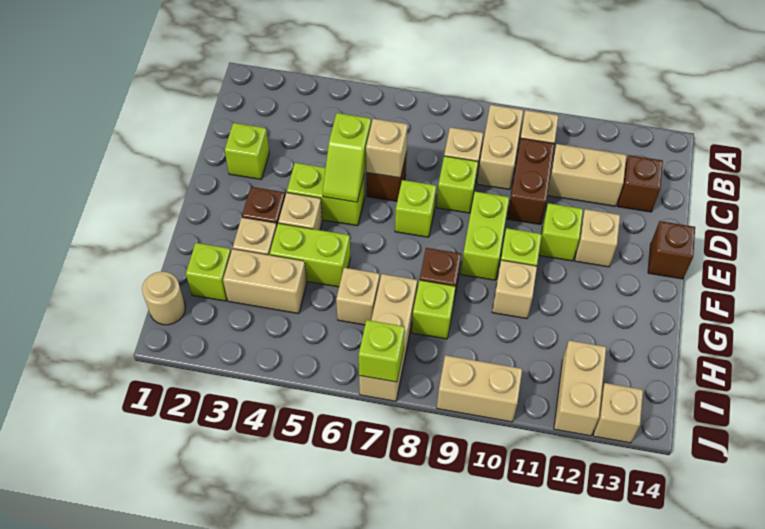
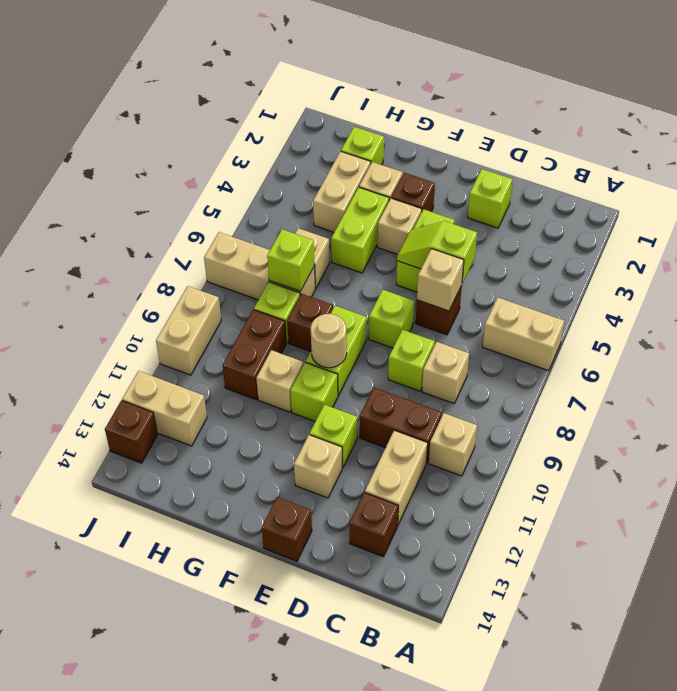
tan 1x2 brick [477,105,523,190] -> tan 1x2 brick moved to [483,297,564,371]
lime 1x2 brick [461,192,509,280] -> lime 1x2 brick turned to [306,306,367,395]
none -> brown 1x2 brick [223,310,286,400]
tan 1x1 round brick [142,272,185,325] -> tan 1x1 round brick moved to [311,314,347,368]
lime 1x1 brick [359,320,405,382] -> lime 1x1 brick moved to [267,229,314,291]
tan 1x1 brick [593,383,643,443] -> brown 1x1 brick [105,400,158,463]

